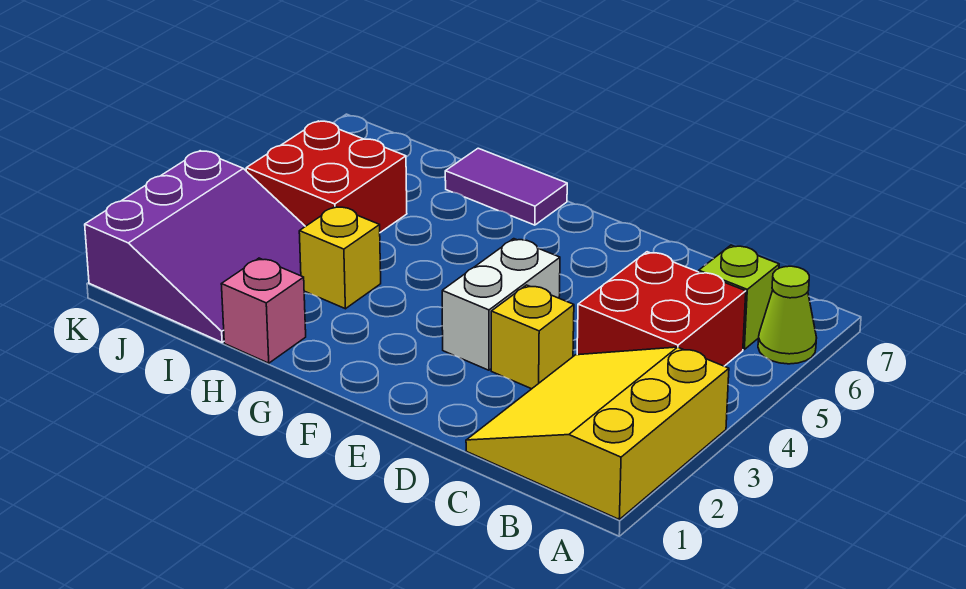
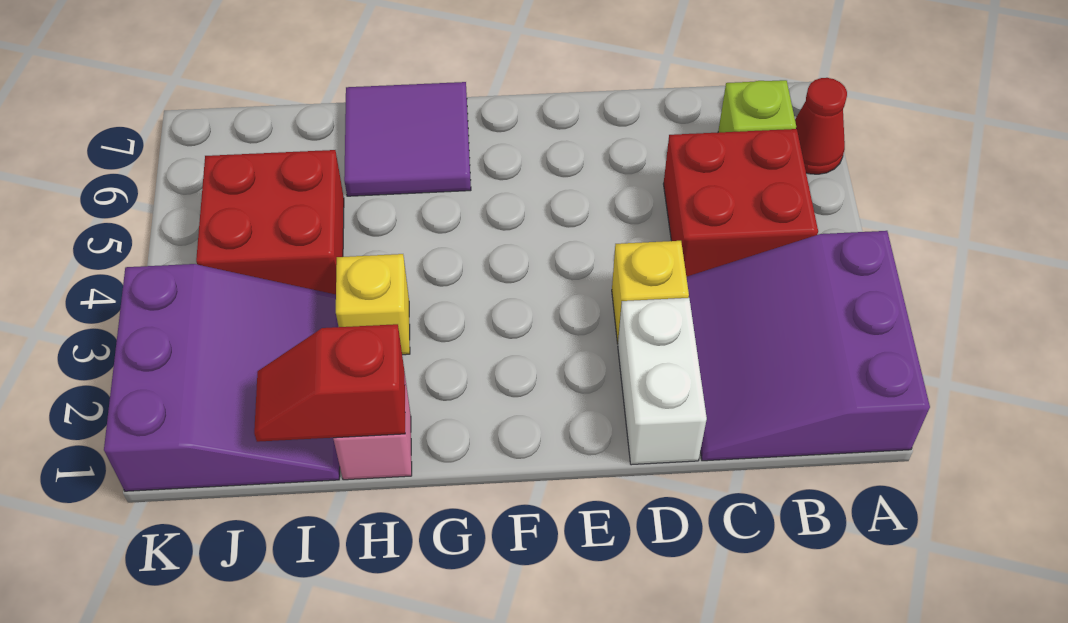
yellow 3x3 slope [466,347,729,519] -> purple 3x3 slope [686,231,930,461]
lime 1x1 cone [758,266,817,364] -> red 1x1 cone [795,78,847,174]
white 1x2 brick [442,239,560,370] -> white 1x2 brick moved to [618,298,707,465]
purple 1x2 tile [445,148,567,225] -> purple 2x2 tile [344,82,471,196]
none -> red 1x2 slope [254,324,405,442]

